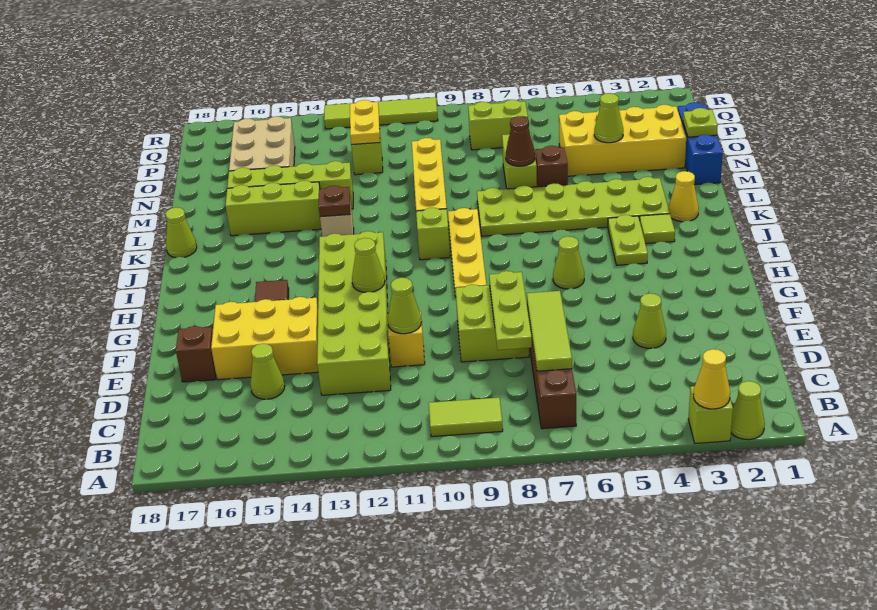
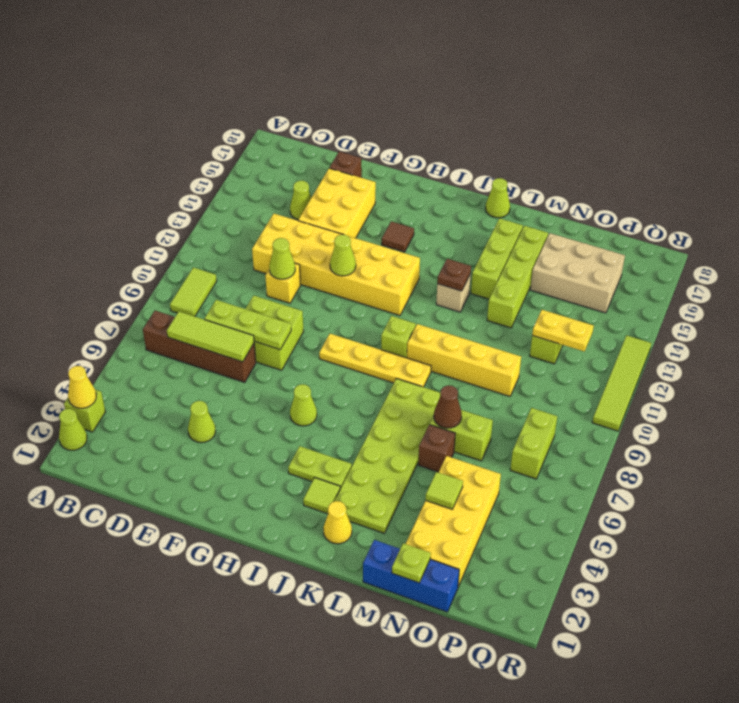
lime 2x6 brick [317,231,391,395] -> yellow 2x6 brick [252,214,420,316]
lime 1x1 cone [594,93,623,143] -> lime 1x1 tile [426,472,463,509]

